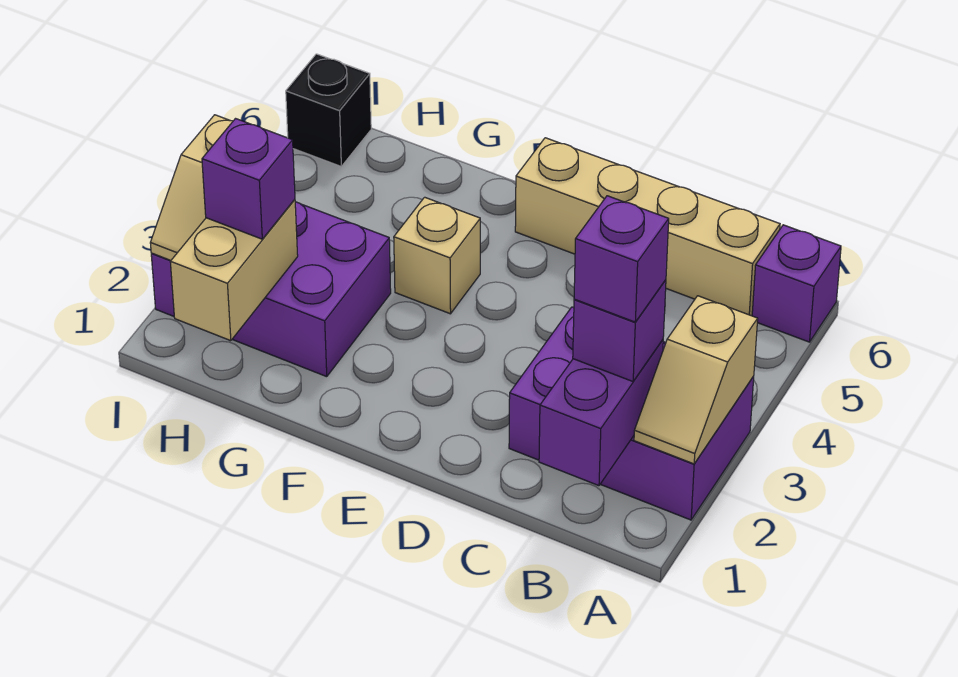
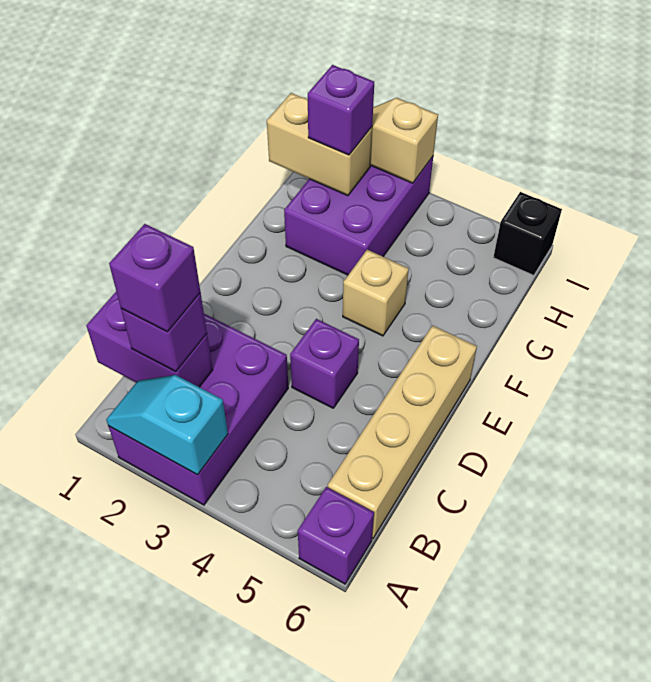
tan 1x2 slope [634,296,758,464] -> cyan 1x2 slope [106,375,228,475]
none -> purple 1x1 brick [290,319,359,408]

